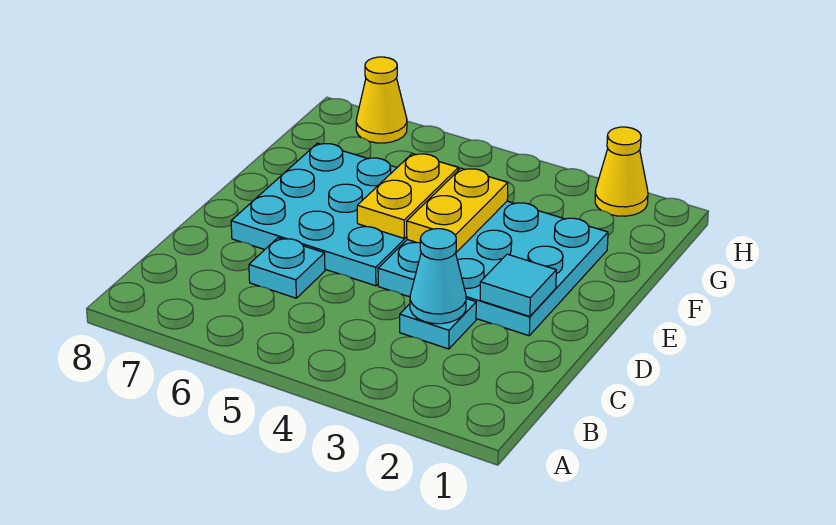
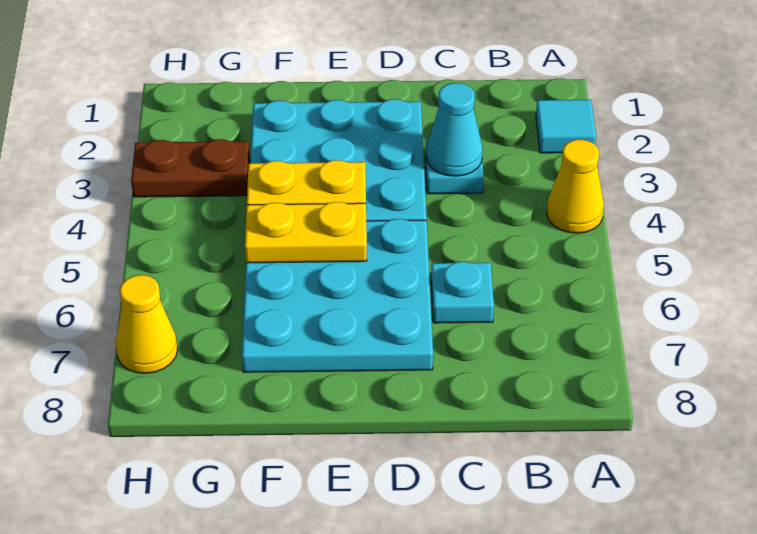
cyan 1x1 tile [480,254,556,316] -> cyan 1x1 tile moved to [536,100,596,153]
none -> brown 1x2 plate [131,139,250,197]
yellow 1x1 cone [595,127,648,216] -> yellow 1x1 cone moved to [547,140,604,233]

